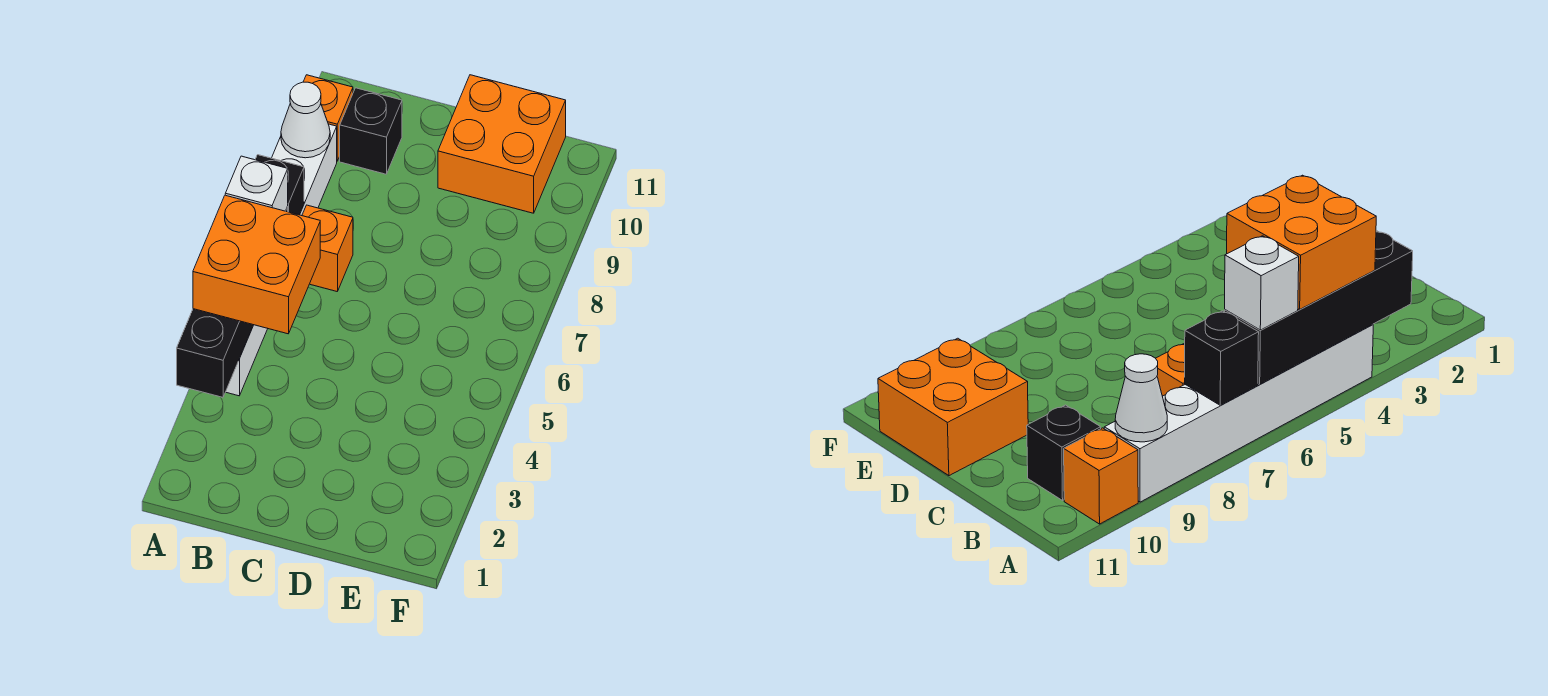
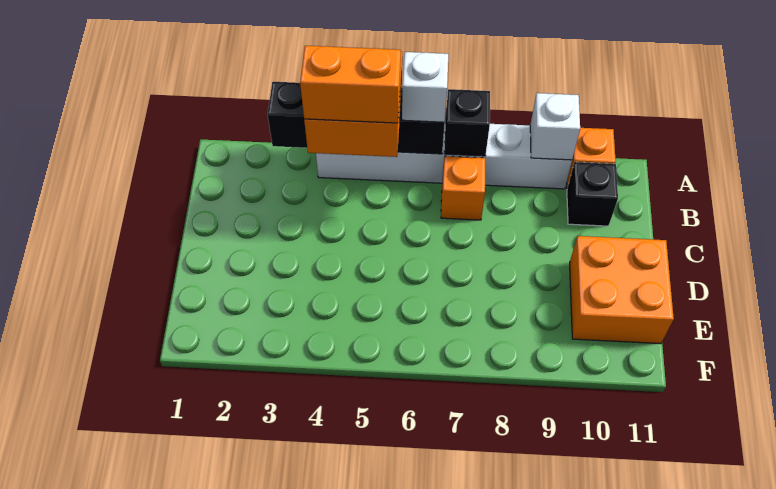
white 1x1 cone [281,82,330,158] -> white 1x1 brick [530,93,580,160]
none -> orange 1x2 brick [300,46,401,123]

